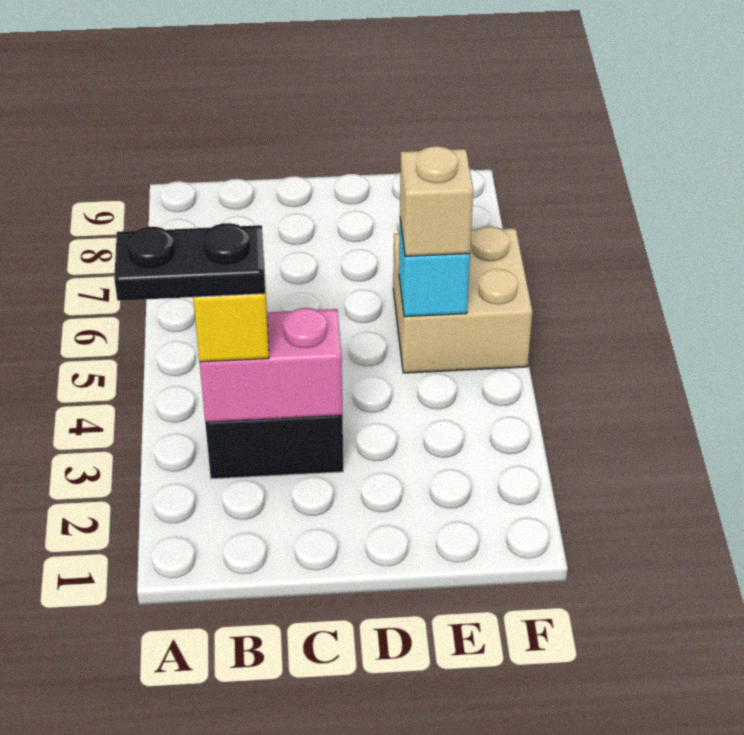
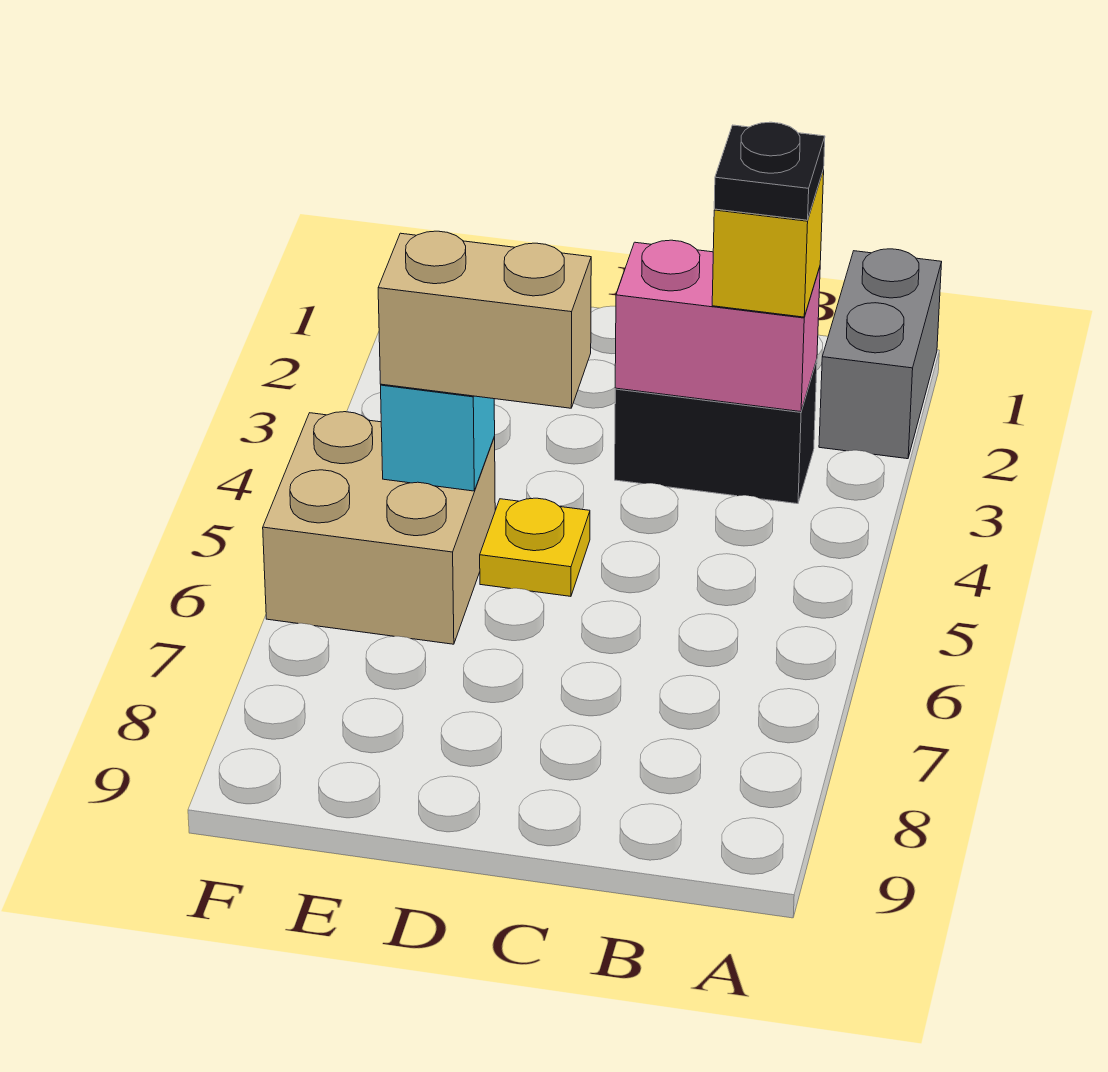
none -> grey 1x2 brick [819,249,942,459]
black 1x2 plate [114,223,265,301] -> black 1x1 plate [714,122,825,220]
none -> yellow 1x1 plate [480,498,590,596]
tan 1x1 brick [400,146,473,256] -> tan 1x2 brick [378,231,591,408]

